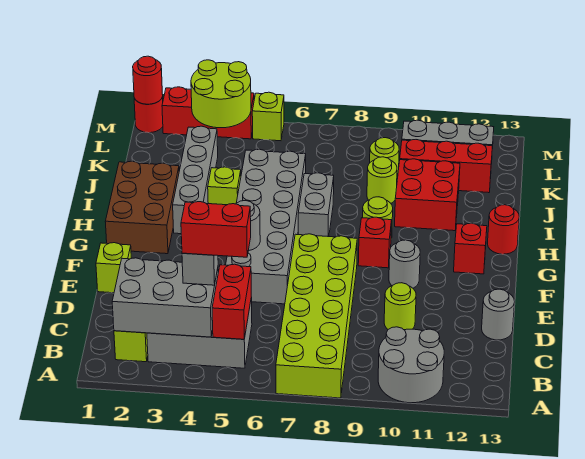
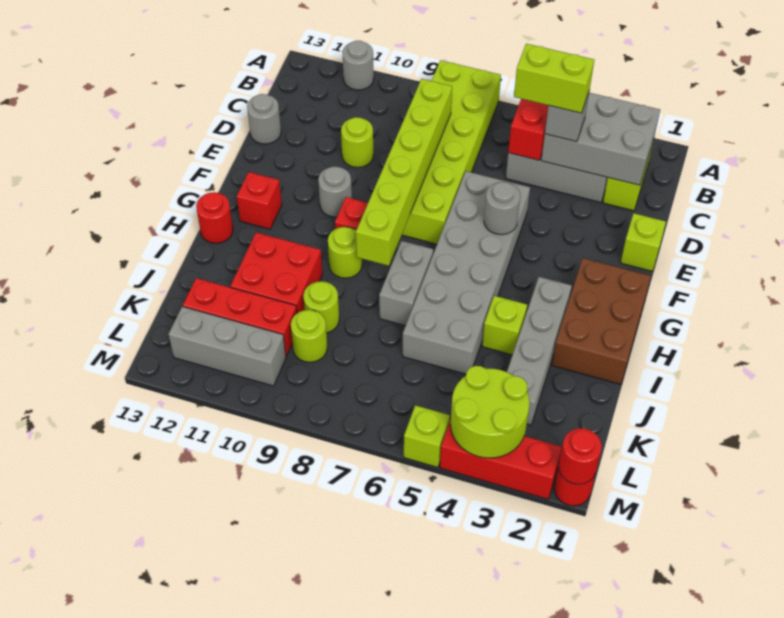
grey 2x2 round brick [378,327,444,403] -> grey 1x1 round brick [343,41,374,90]
red 1x2 brick [181,202,251,257] -> lime 1x2 brick [514,44,594,113]
none -> lime 1x6 brick [356,79,452,266]

